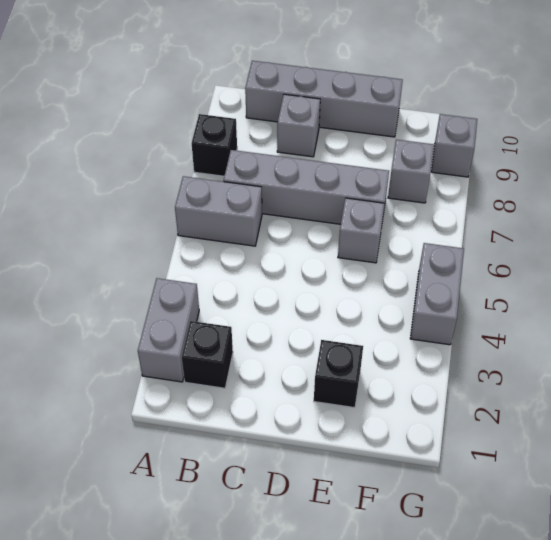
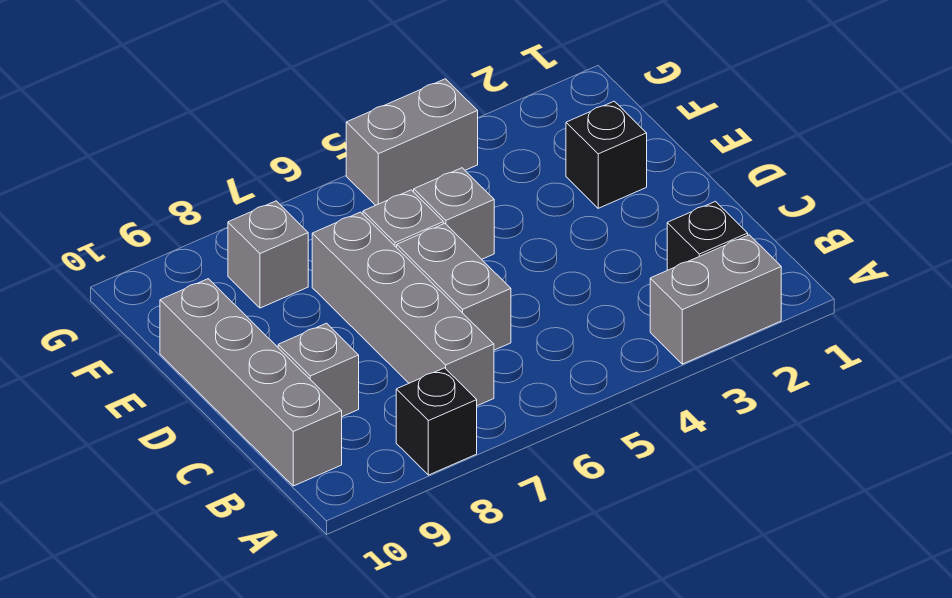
grey 1x2 brick [175,176,262,246] -> grey 1x2 brick moved to [397,224,511,350]
grey 1x1 brick [431,114,477,177] -> grey 1x1 brick moved to [414,168,494,259]

